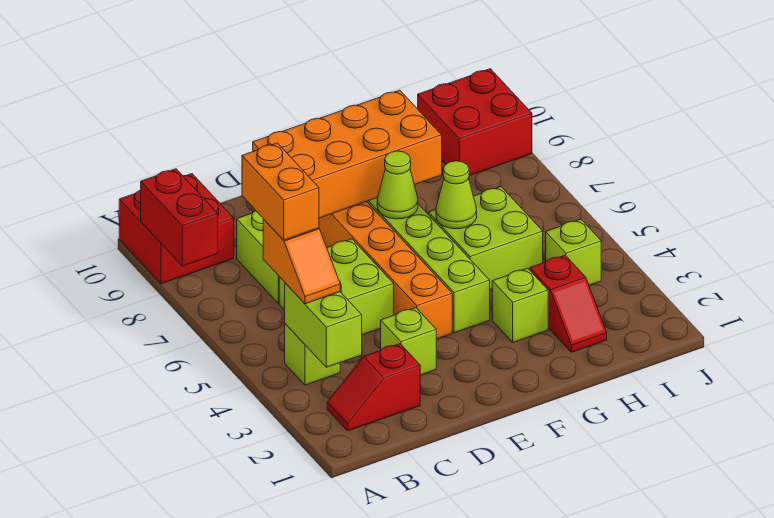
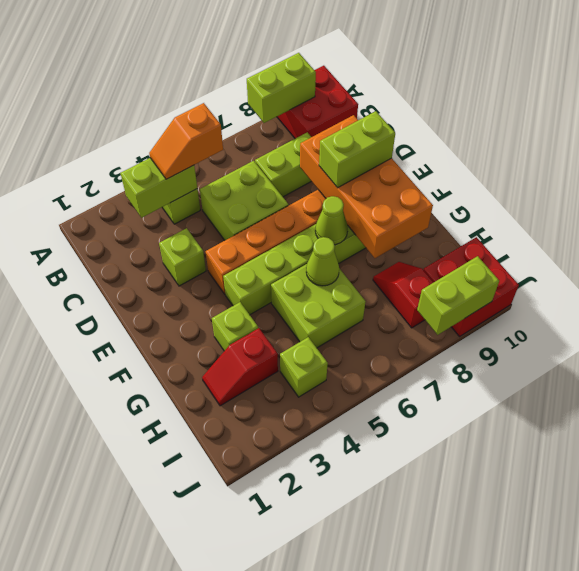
red 1x2 brick [141,169,218,266] -> lime 1x2 brick [247,53,316,123]
red 1x2 slope [327,344,420,431] -> red 1x2 slope moved to [373,262,434,328]
orange 1x2 brick [242,143,319,240] -> none
none -> lime 1x2 brick [319,111,395,188]
none -> lime 1x2 brick [417,256,499,335]

